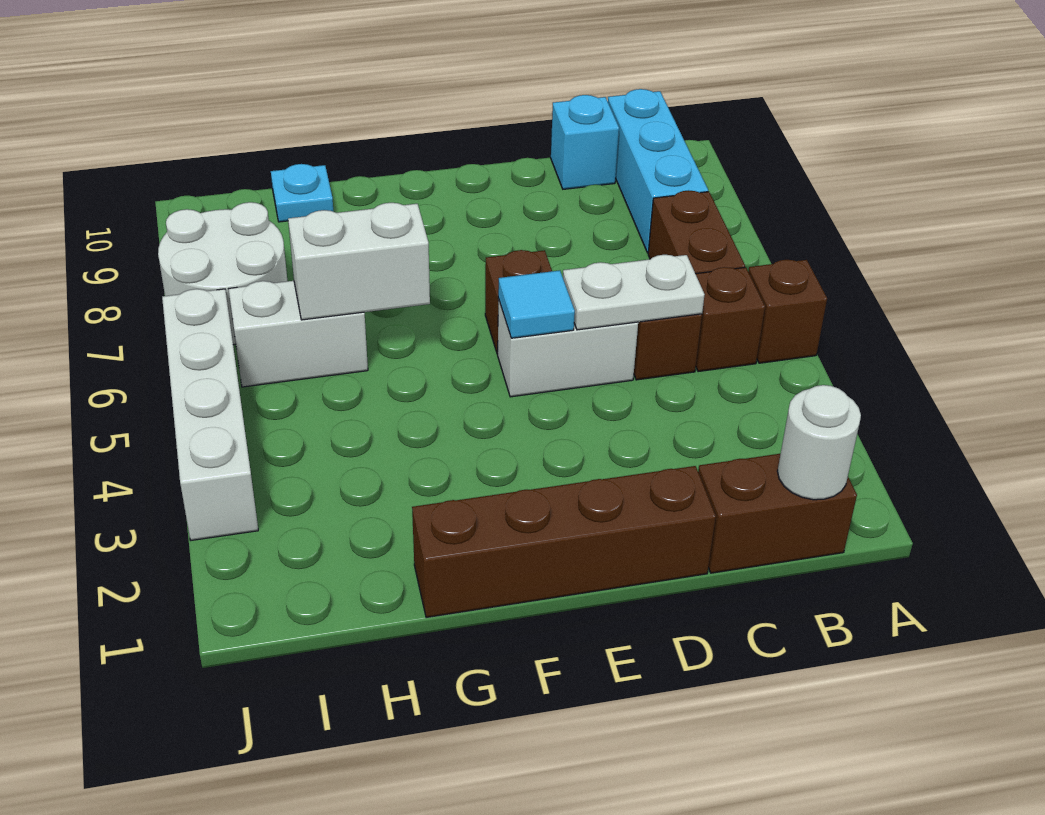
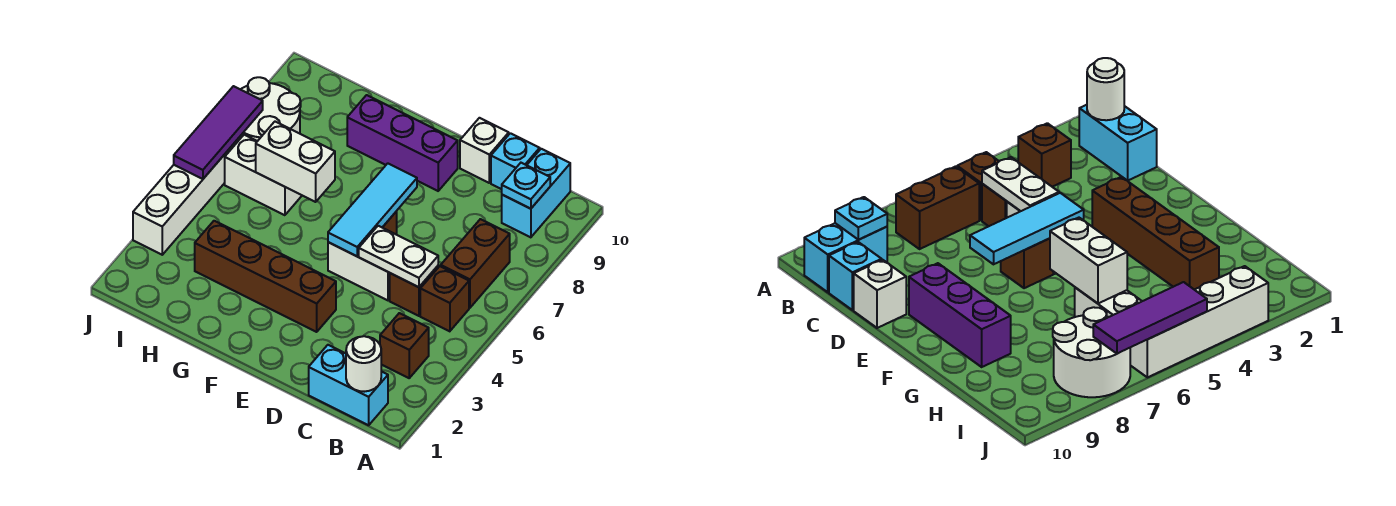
brown 1x1 brick [748,260,827,363] -> brown 1x1 brick moved to [380,313,429,378]
brown 1x2 brick [698,454,857,573] -> cyan 1x2 brick [309,345,388,425]
cyan 1x3 brick [608,89,708,253] -> cyan 1x2 brick [502,149,570,237]
brown 1x4 brick [412,466,716,618] -> brown 1x4 brick moved to [195,221,336,332]
none -> white 1x1 brick [460,118,509,183]
cyan 1x1 tile [498,270,575,338] -> cyan 1x3 tile [328,163,417,256]
none -> purple 1x3 brick [347,95,458,191]
cyan 1x1 plate [271,164,334,222] -> cyan 1x1 plate moved to [502,163,550,209]
none -> purple 1x3 tile [174,86,263,179]

